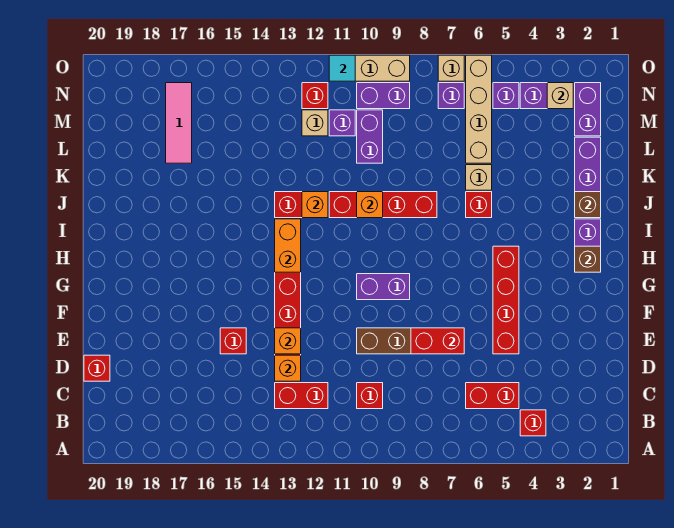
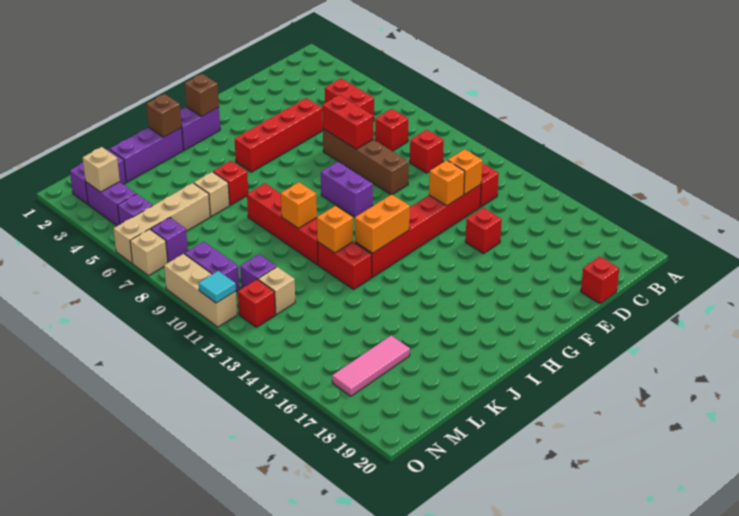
red 1x1 brick [520,410,546,436] -> red 1x1 brick moved to [375,109,408,151]
purple 1x2 brick [357,110,383,163] -> none

